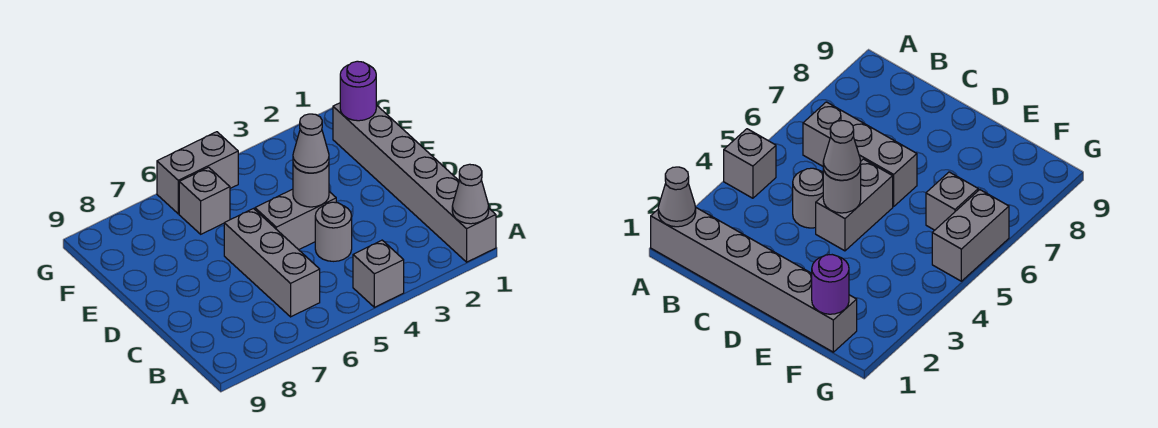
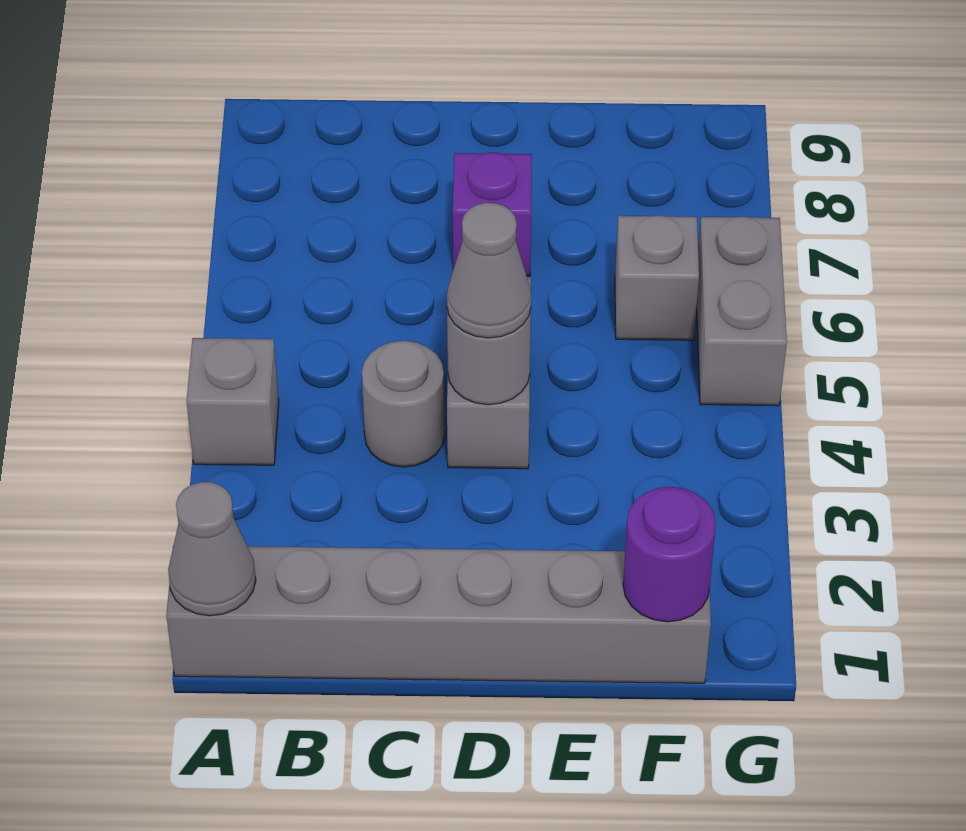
grey 1x3 brick [224,209,320,317] -> none
none -> purple 1x1 brick [453,153,532,276]

